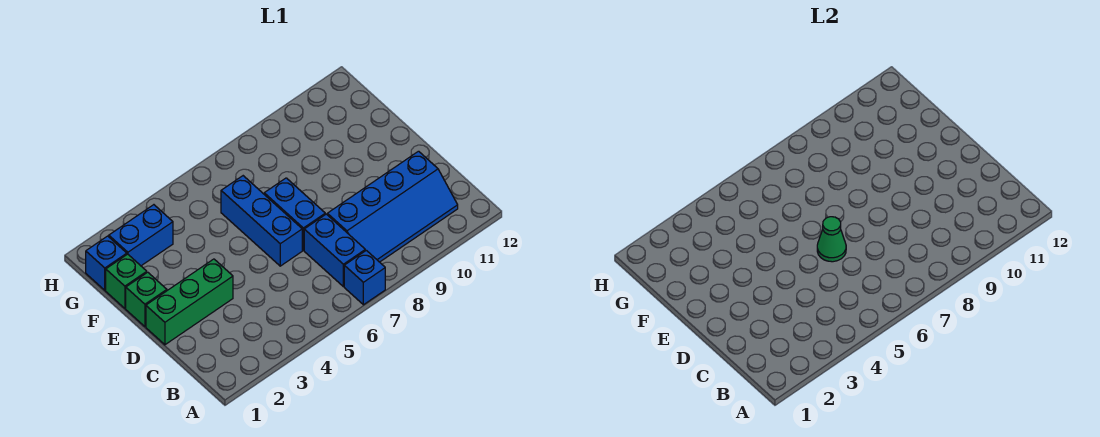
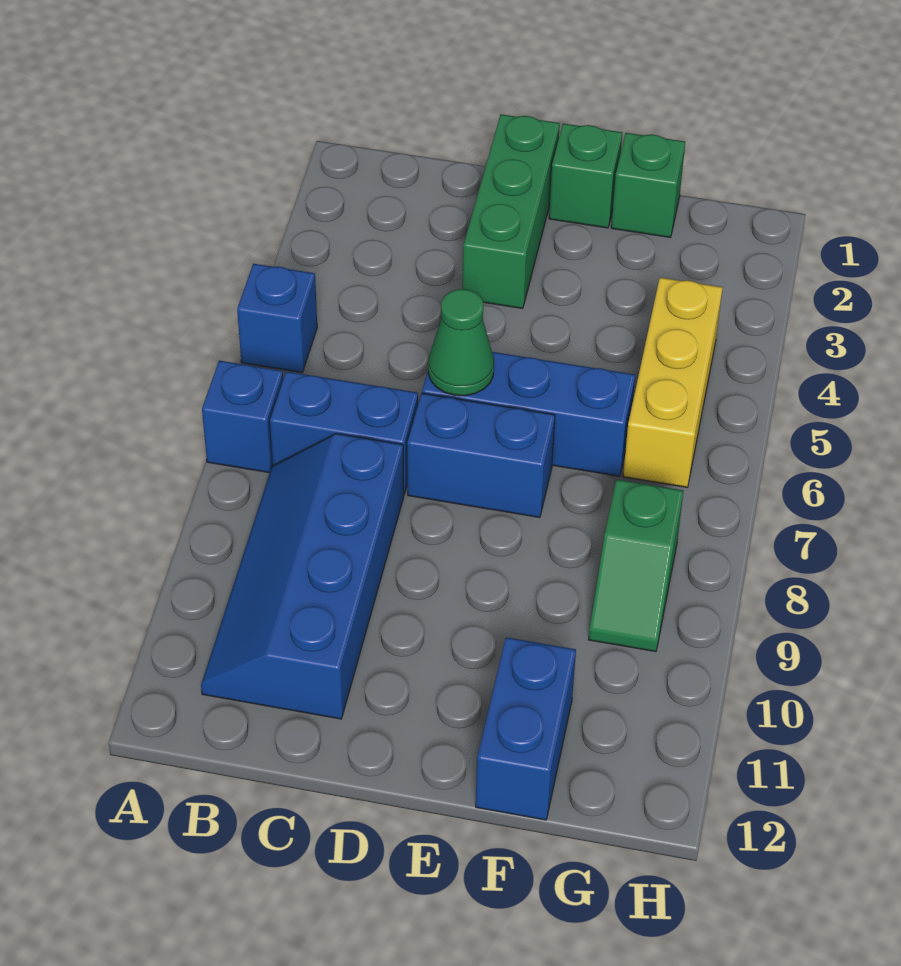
blue 1x1 brick [86,236,127,290] -> blue 1x1 brick moved to [237,264,317,373]
blue 1x2 brick [109,205,173,266] -> blue 1x2 brick moved to [476,637,576,820]
none -> yellow 1x3 brick [623,278,723,487]
none -> green 1x2 slope [589,479,683,652]

